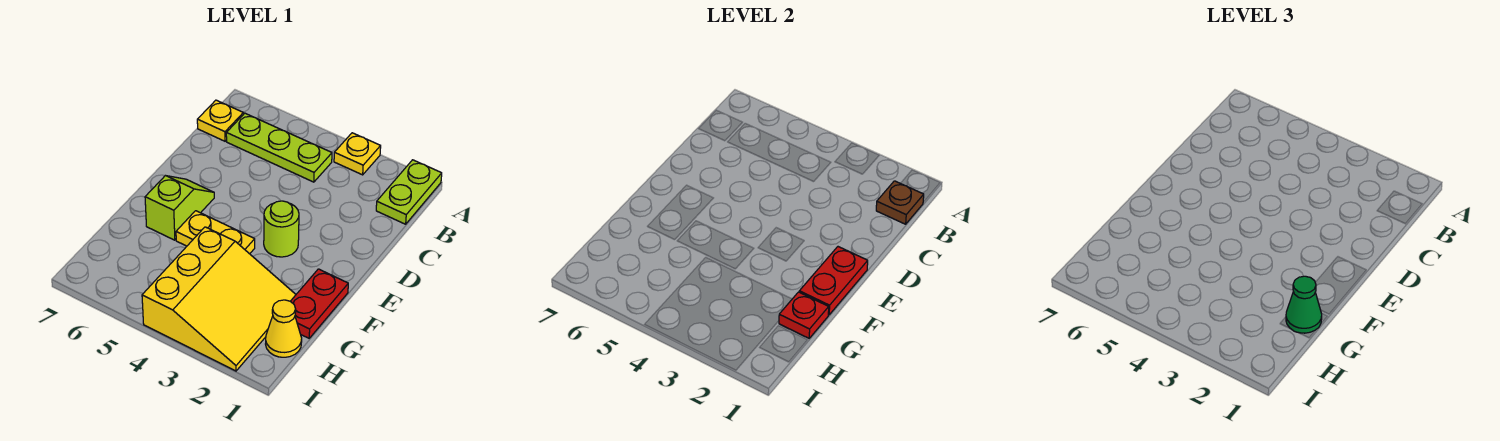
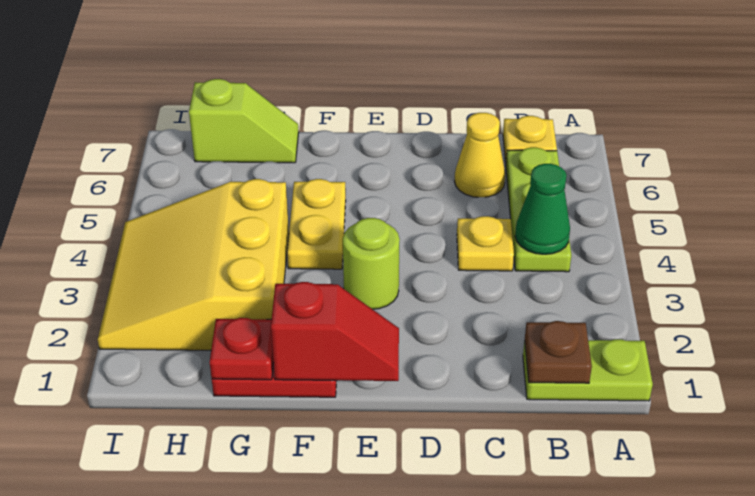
yellow 1x1 plate [334,133,381,175] -> yellow 1x1 plate moved to [457,216,514,271]
red 1x2 plate [799,247,868,315] -> red 1x2 slope [271,282,399,381]
lime 1x2 slope [145,176,214,240] -> lime 1x2 slope moved to [189,79,299,163]
green 1x1 cone [1286,276,1322,333] -> green 1x1 cone moved to [515,164,570,254]
yellow 3x3 slope [142,227,296,371] -> yellow 3x3 slope turned to [98,179,289,350]
yellow 1x1 cone [266,300,302,357] -> yellow 1x1 cone moved to [455,113,505,197]

